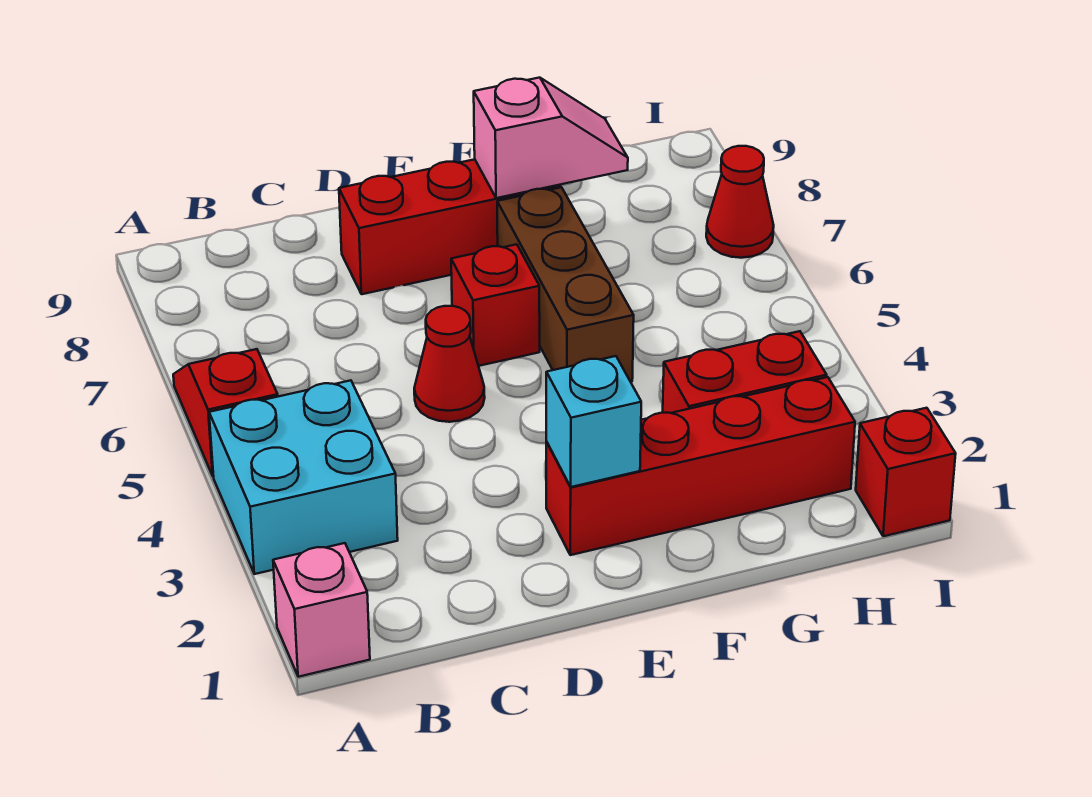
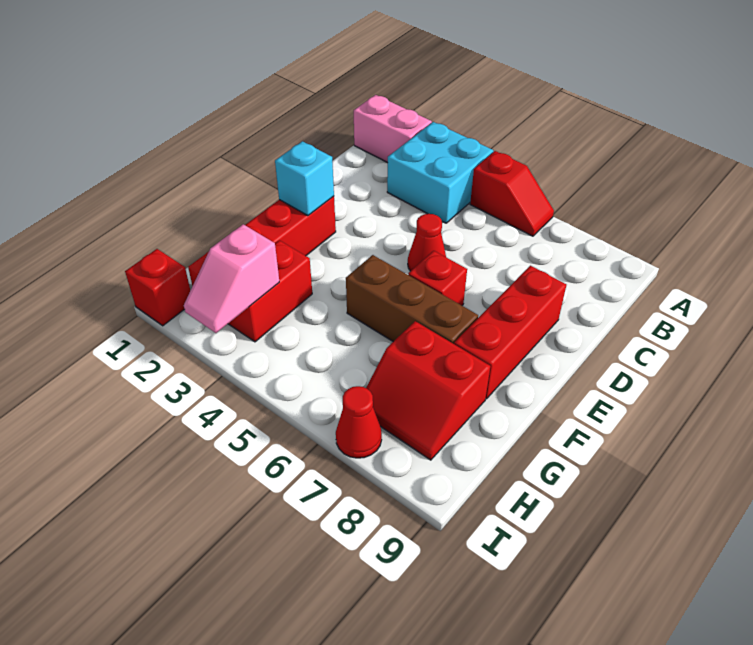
pink 1x1 brick [273,543,370,677] -> pink 1x2 brick [354,95,432,163]
pink 1x2 slope [474,78,628,198] -> pink 1x2 slope moved to [184,224,279,333]
none -> red 2x2 slope [366,321,490,460]

